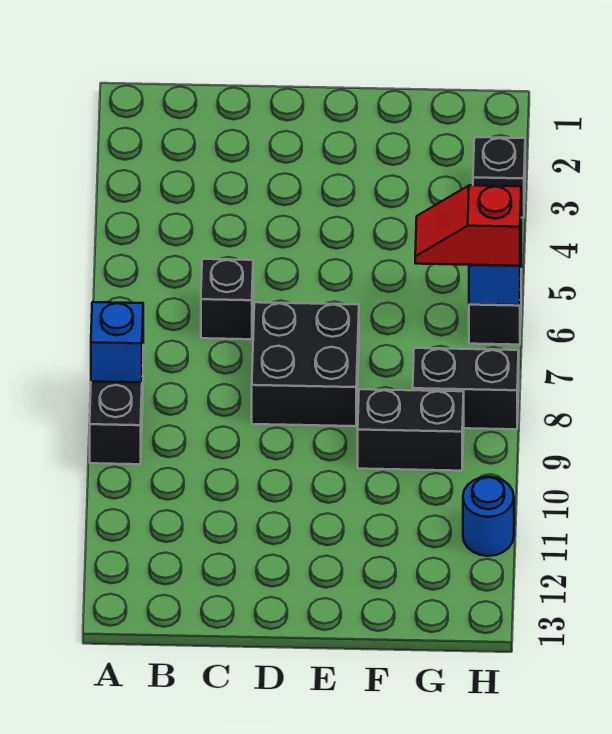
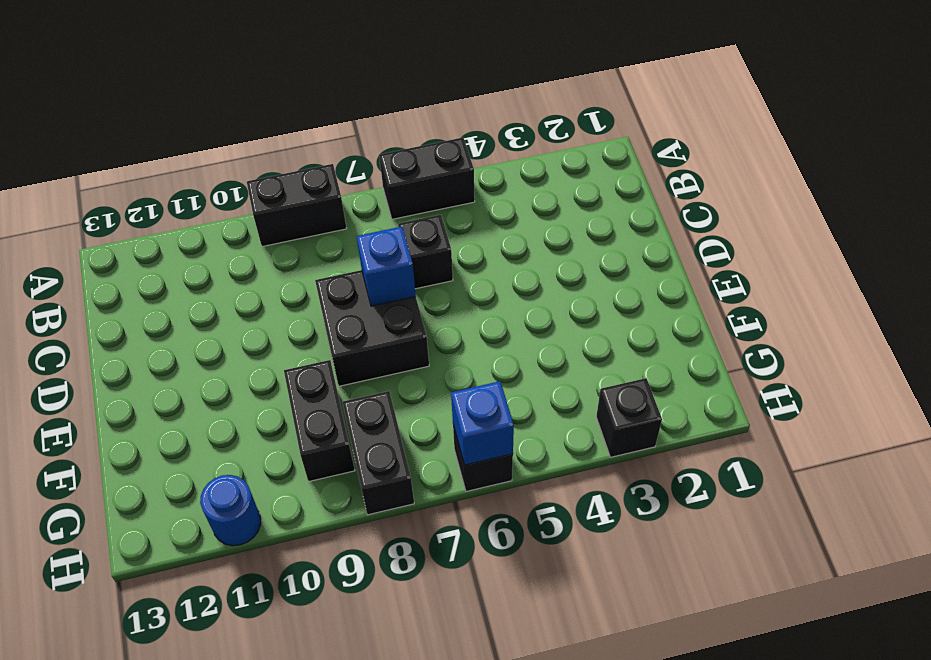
none -> black 1x2 brick [379,138,475,219]
blue 1x1 brick [91,302,143,383] -> blue 1x1 brick moved to [357,227,416,306]
red 1x2 slope [415,185,521,266] -> none

